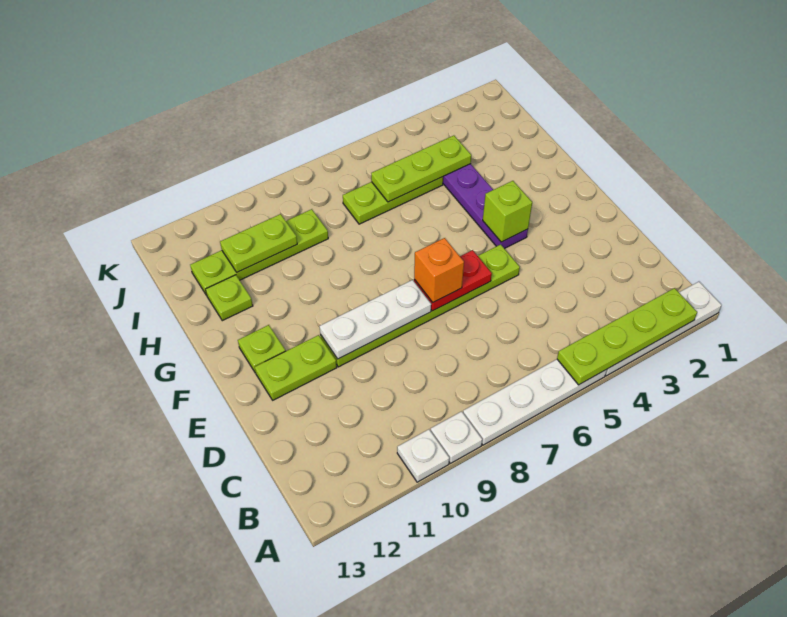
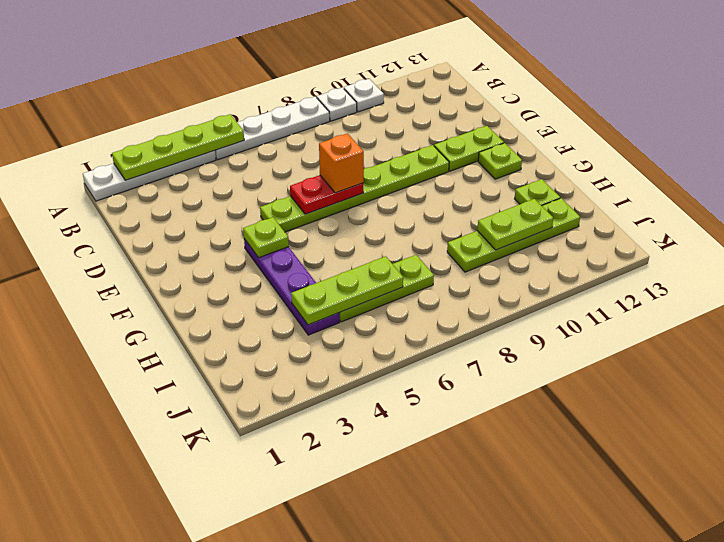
white 1x3 plate [320,280,431,359] -> none
lime 1x1 brick [483,181,532,242] -> lime 1x1 plate [243,217,289,258]

